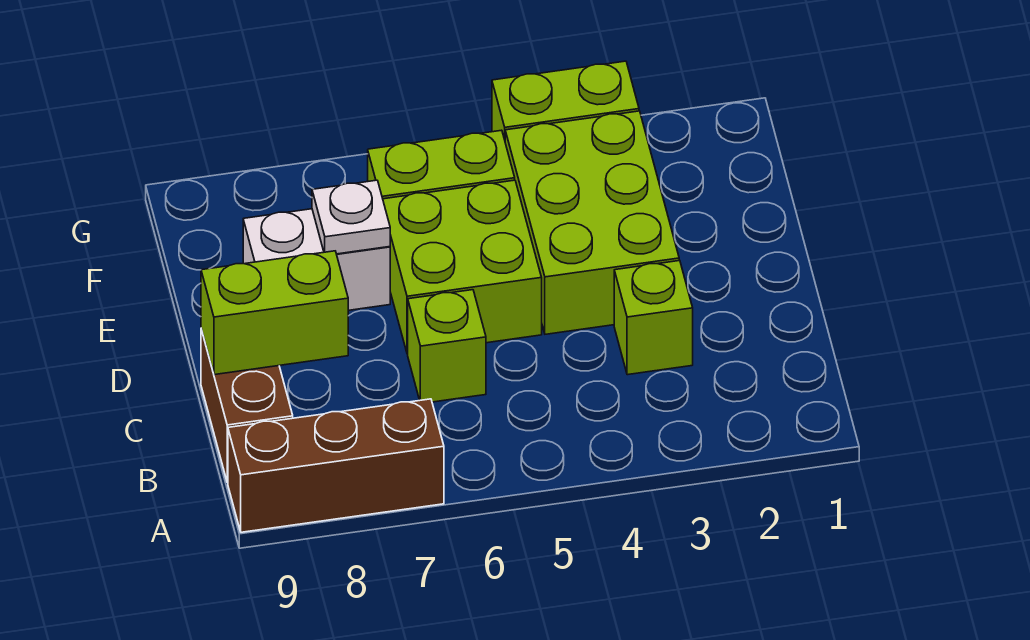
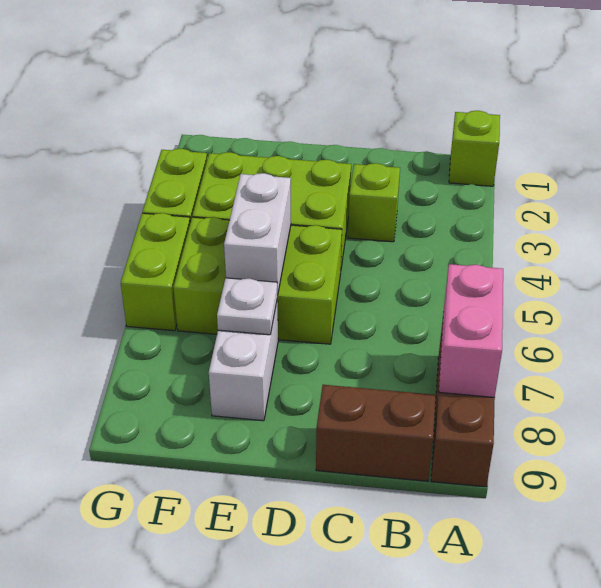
none -> pink 1x2 brick [439,264,503,397]
lime 1x1 brick [408,290,486,402] -> lime 1x1 brick moved to [449,111,500,186]
lime 1x2 brick [201,251,348,375] -> lime 1x2 brick moved to [121,213,190,331]
none -> white 1x2 brick [224,173,291,295]

